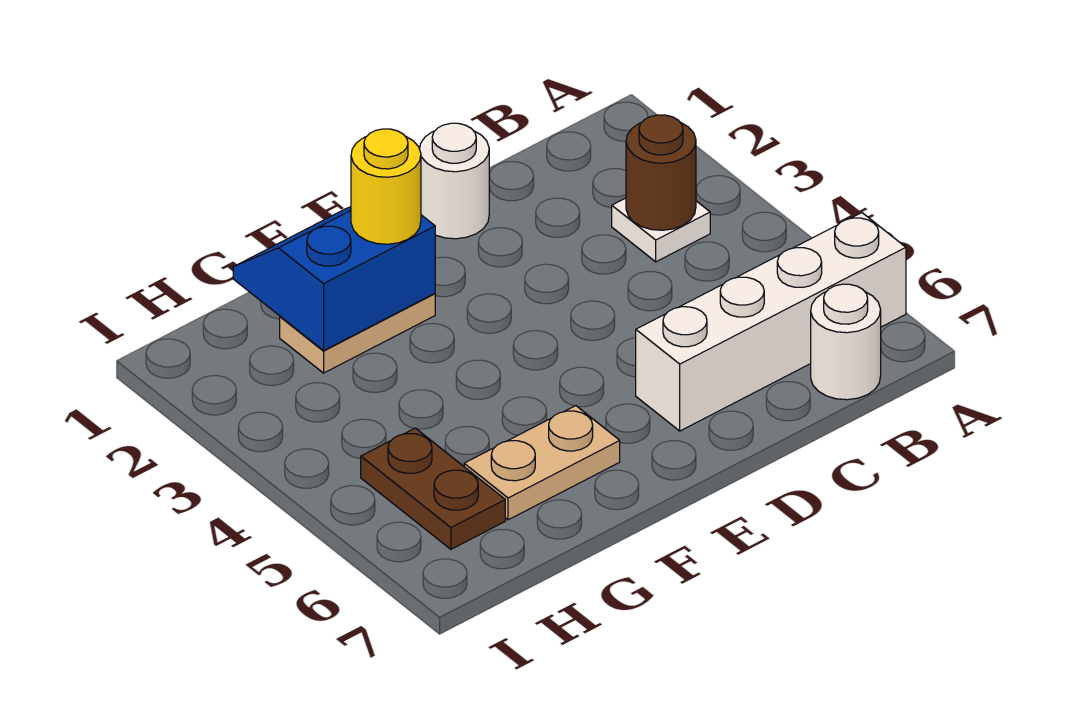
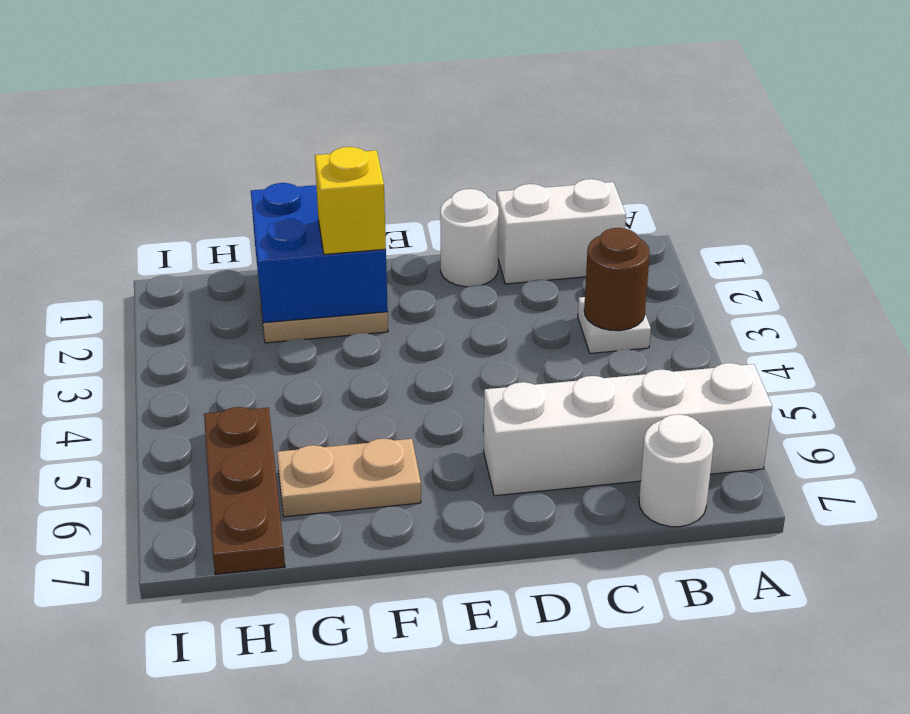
none -> white 1x2 brick [497,179,626,284]
blue 2x2 slope [233,207,435,350] -> blue 2x2 brick [251,183,388,323]
yellow 1x1 round brick [351,129,421,244] -> yellow 1x1 brick [315,147,386,254]
brown 1x2 plate [361,428,505,549] -> brown 1x3 plate [204,407,285,574]

